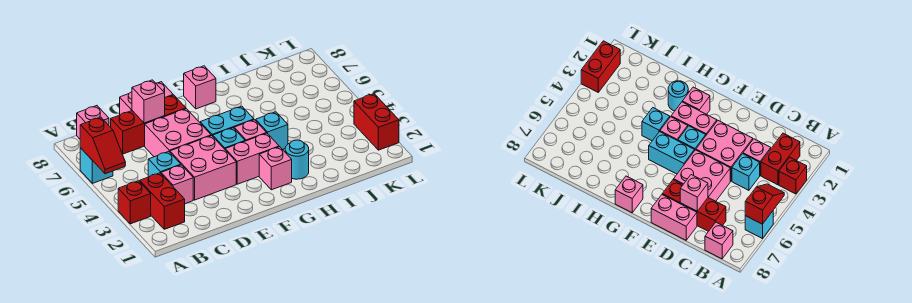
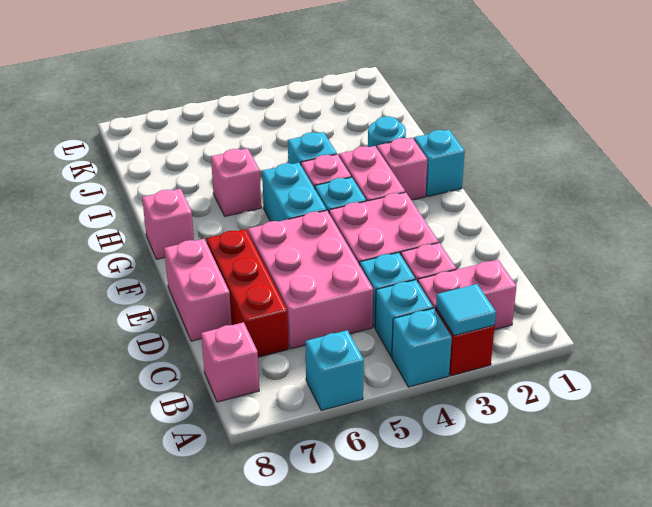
none -> cyan 1x1 tile [436,284,496,336]
none -> cyan 1x1 brick [392,308,452,387]
red 1x2 slope [80,117,125,174] -> none
red 1x2 brick [140,173,185,229] -> pink 1x2 brick [418,260,516,330]
none -> cyan 1x1 brick [375,280,433,357]
pink 2x2 brick [145,109,211,157] -> pink 2x3 brick [248,210,373,349]
pink 1x1 brick [132,80,165,123] -> pink 1x1 brick moved to [211,148,261,216]
none -> cyan 1x1 brick [414,130,465,197]
red 1x2 brick [354,94,399,150] -> none

